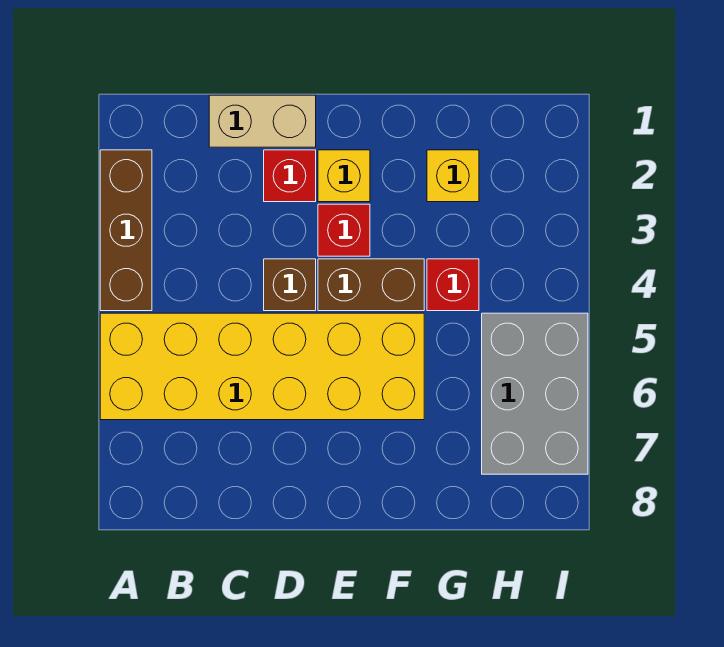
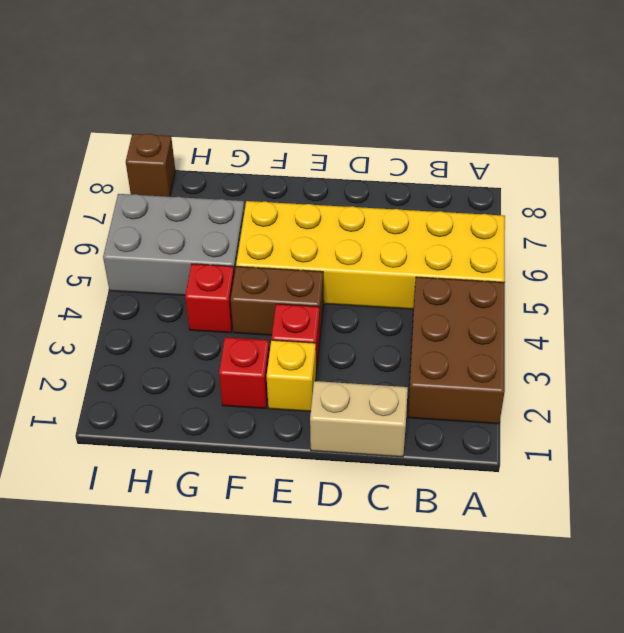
brown 1x3 brick [100,150,152,311] -> brown 2x3 brick [408,277,505,424]
red 1x1 brick [264,150,316,202] -> red 1x1 brick moved to [219,337,270,409]
brown 1x1 brick [264,259,316,311] -> brown 1x1 brick moved to [126,134,175,197]
yellow 1x1 brick [427,150,479,202] -> none
grey 2x3 brick [482,313,588,474] -> grey 2x3 brick turned to [103,194,245,295]

